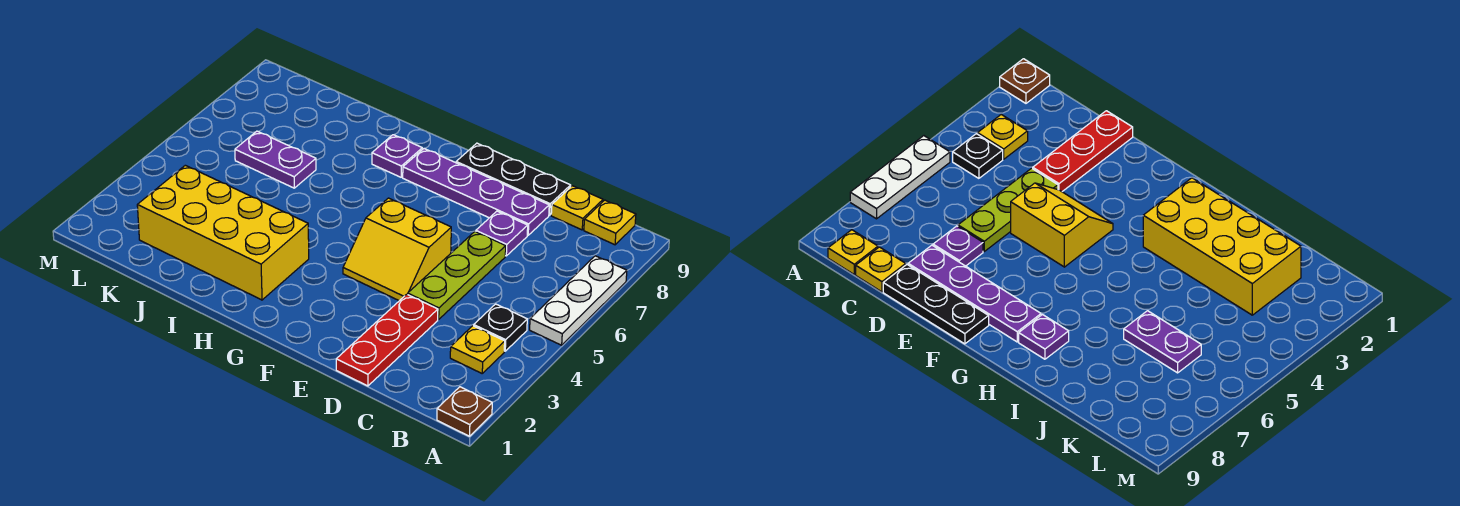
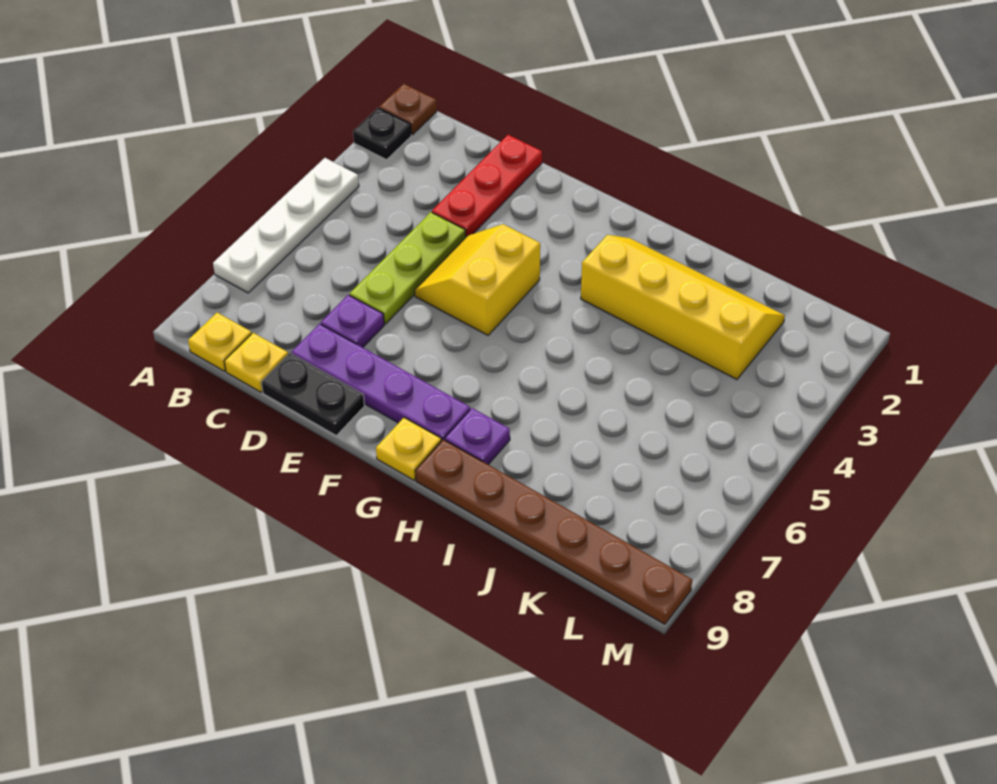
white 1x3 plate [530,256,627,345] -> white 1x4 plate [213,158,359,293]
yellow 1x1 plate [450,326,505,373] -> yellow 1x1 plate moved to [376,418,441,480]
black 1x1 plate [474,304,527,351] -> black 1x1 plate moved to [353,108,411,160]
black 1x3 plate [456,143,571,215] -> black 1x2 plate [261,354,364,435]
yellow 2x2 slope [343,198,451,301] -> yellow 2x2 slope turned to [415,224,540,335]
yellow 2x4 brick [137,165,309,300] -> yellow 2x4 slope [581,235,785,379]
none -> brown 1x6 plate [415,440,692,624]
purple 1x2 plate [235,131,316,188] -> none

